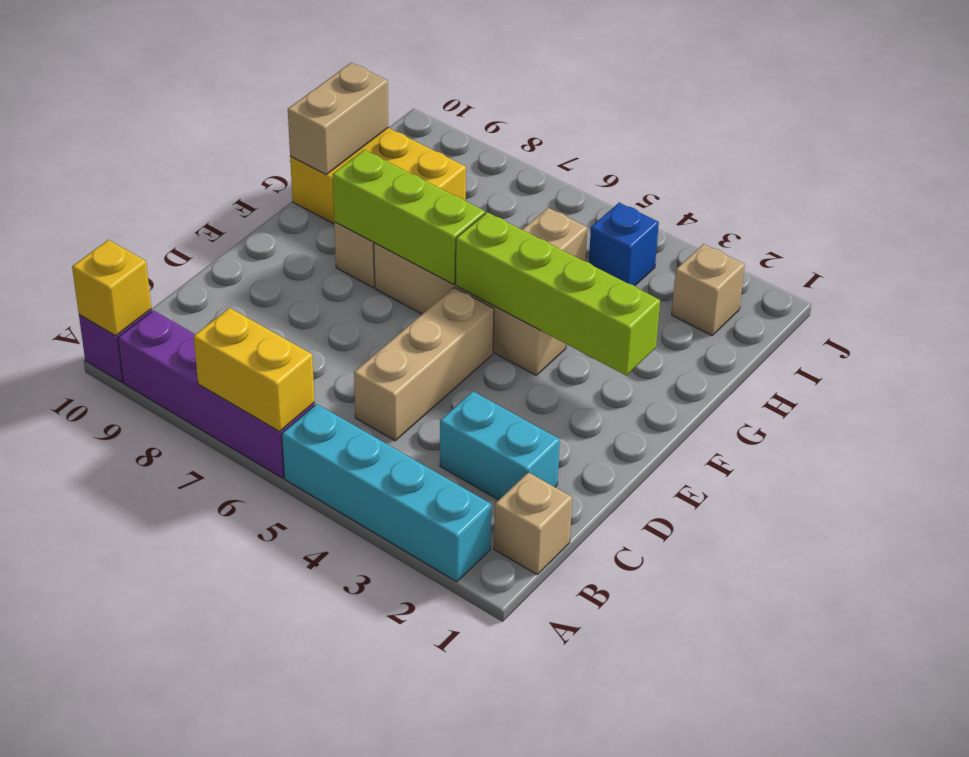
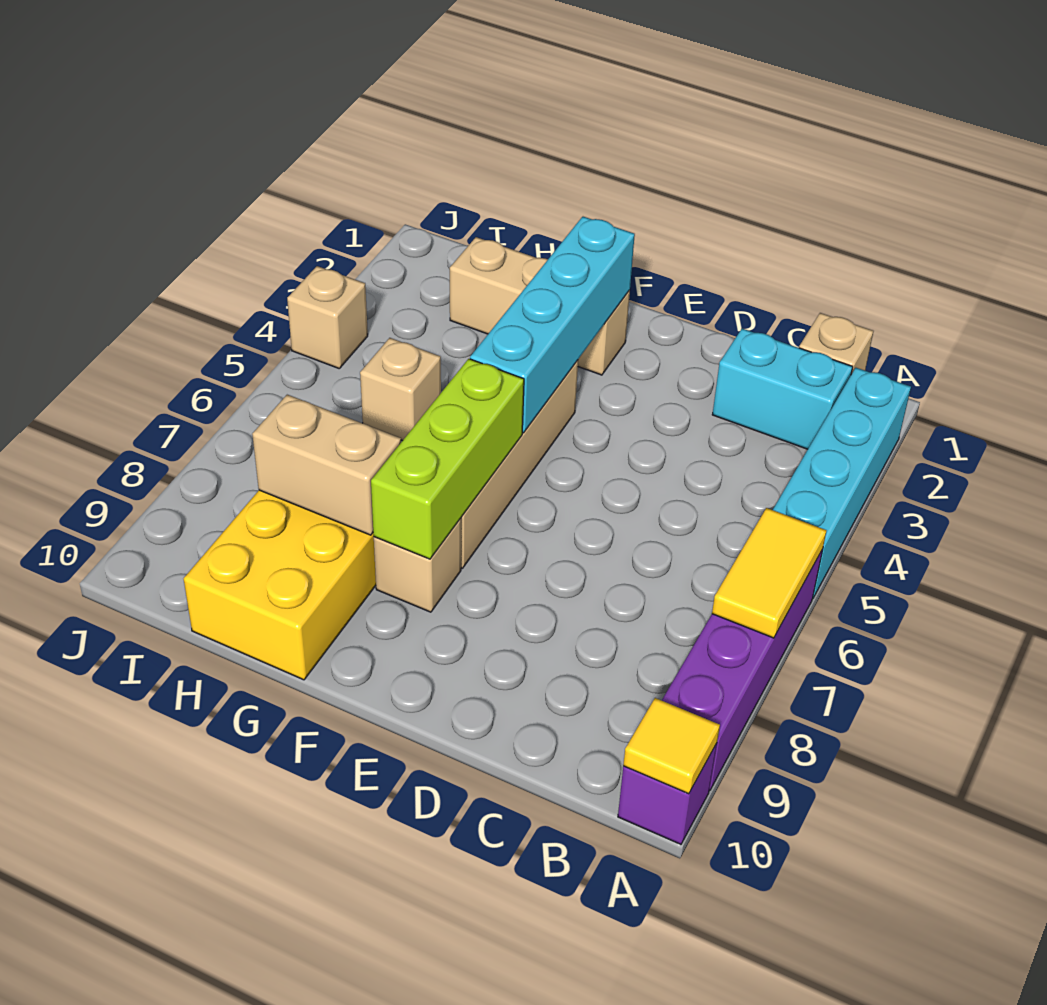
yellow 1x2 brick [194,308,315,431] -> yellow 1x2 tile [712,508,827,638]
yellow 1x1 brick [72,240,151,336] -> yellow 1x1 tile [623,698,720,794]
cyan 1x2 brick [440,391,560,500] -> cyan 1x2 brick turned to [712,329,853,449]
tan 1x3 brick [354,288,494,441] -> tan 1x3 brick moved to [450,237,630,375]
lime 1x4 brick [456,212,660,375] -> cyan 1x4 brick [470,217,635,433]
tan 1x2 brick [288,63,388,175] -> tan 1x2 brick moved to [252,395,401,535]
tan 1x1 brick [672,244,745,335] -> tan 1x1 brick moved to [287,266,368,368]
blue 1x1 brick [589,203,659,286] -> none

